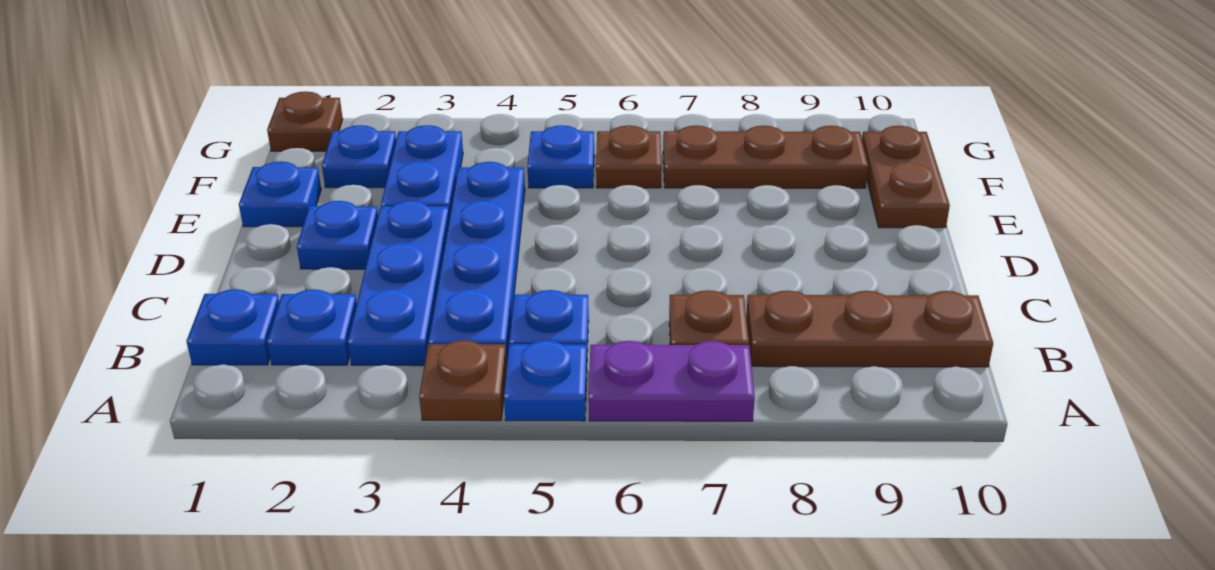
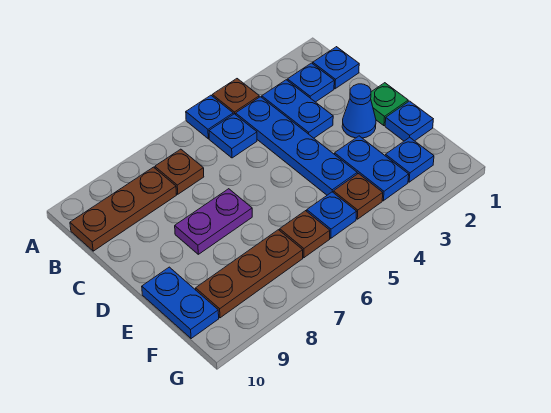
purple 1x2 plate [589,341,755,421] -> purple 1x2 plate moved to [175,189,252,254]
blue 1x3 plate [348,201,449,366] -> blue 1x2 plate [262,80,333,138]
none -> green 1x1 plate [371,83,408,126]
blue 1x1 plate [297,201,378,269] -> blue 1x1 cone [342,84,376,138]
brown 1x2 plate [862,126,950,228] -> blue 1x2 plate [142,267,219,339]
brown 1x1 plate [267,91,343,151] -> brown 1x1 plate moved to [333,174,383,219]

